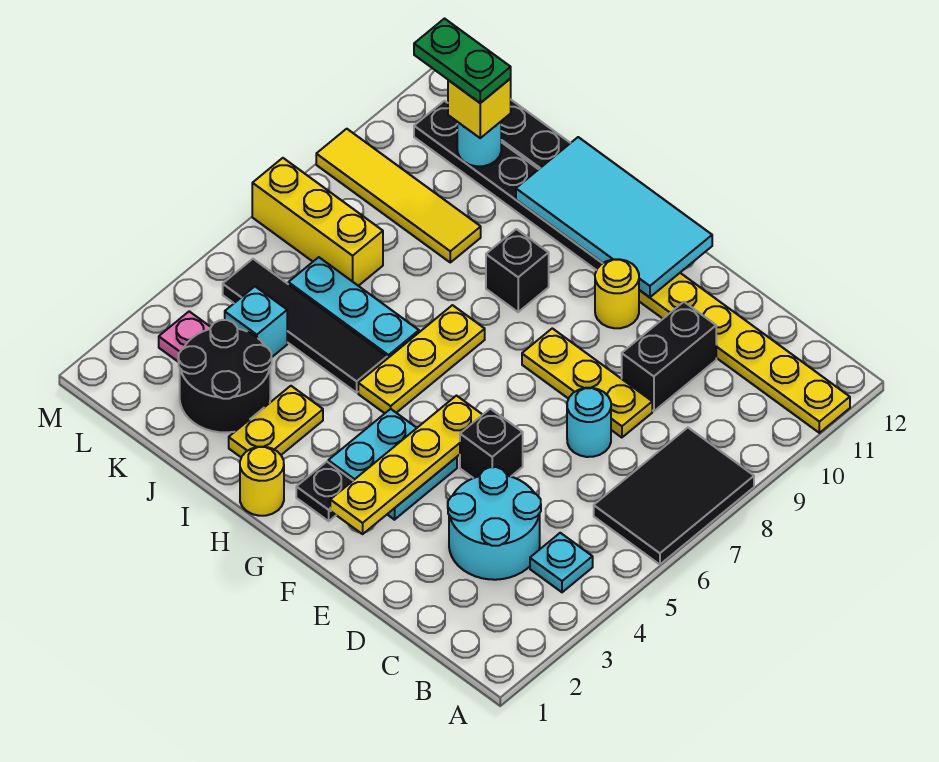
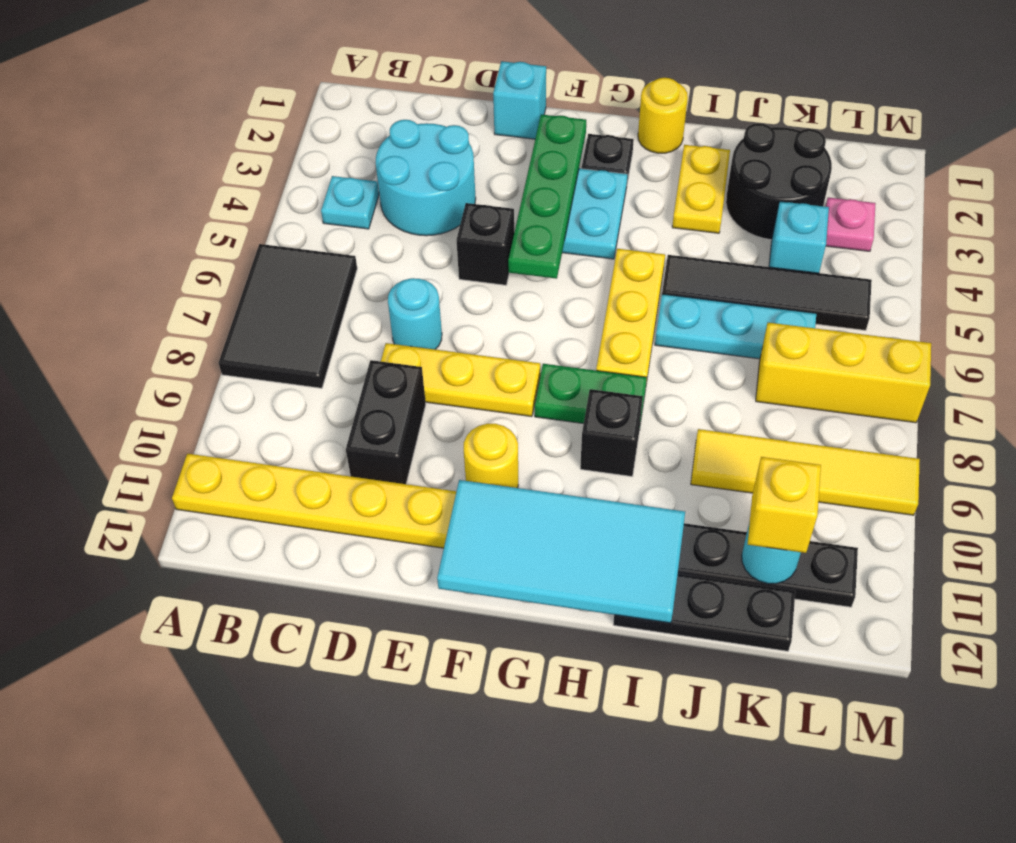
none -> cyan 1x1 brick [493,61,546,139]
yellow 1x4 plate [330,396,483,534] -> green 1x4 plate [508,114,586,279]
green 1x2 plate [414,19,511,103] -> green 1x2 plate moved to [535,364,647,424]

